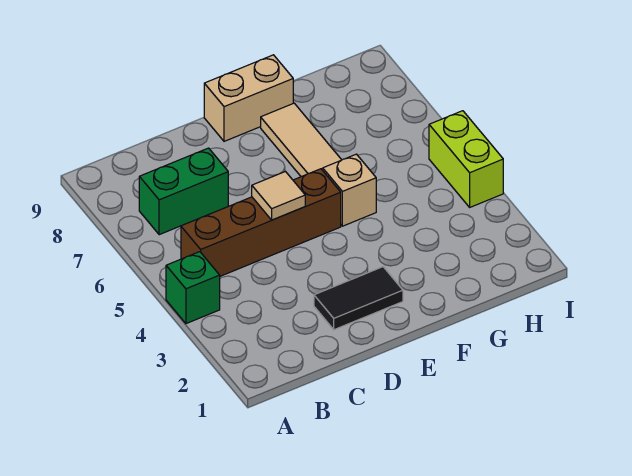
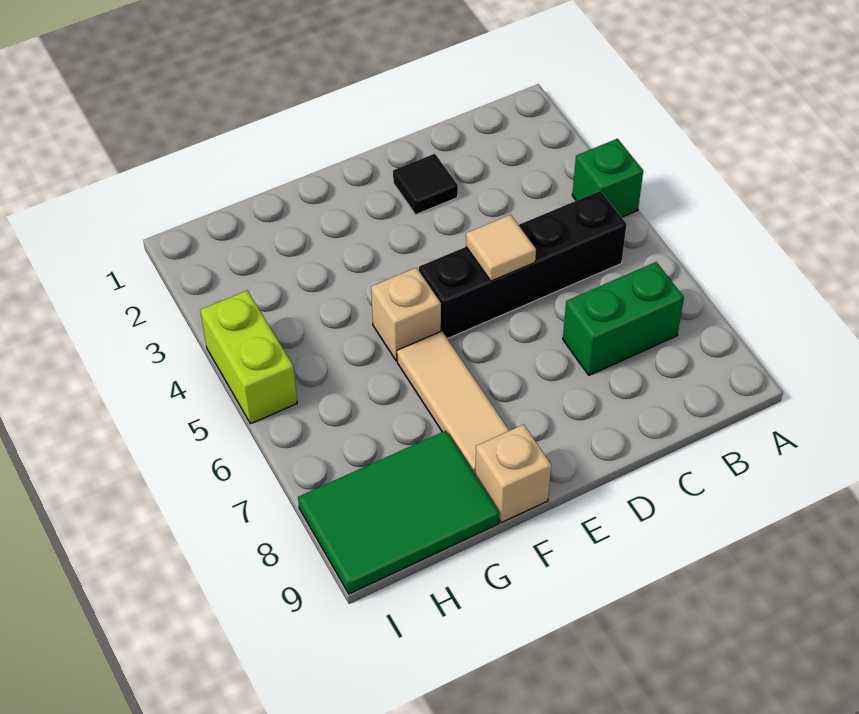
brown 1x4 brick [181,169,341,276] -> black 1x4 brick [419,191,627,339]
black 1x2 tile [314,267,403,330] -> black 1x1 tile [393,154,458,215]
tan 1x2 brick [204,55,293,141] -> tan 1x1 brick [475,424,551,523]
none -> green 2x3 tile [298,431,499,594]

